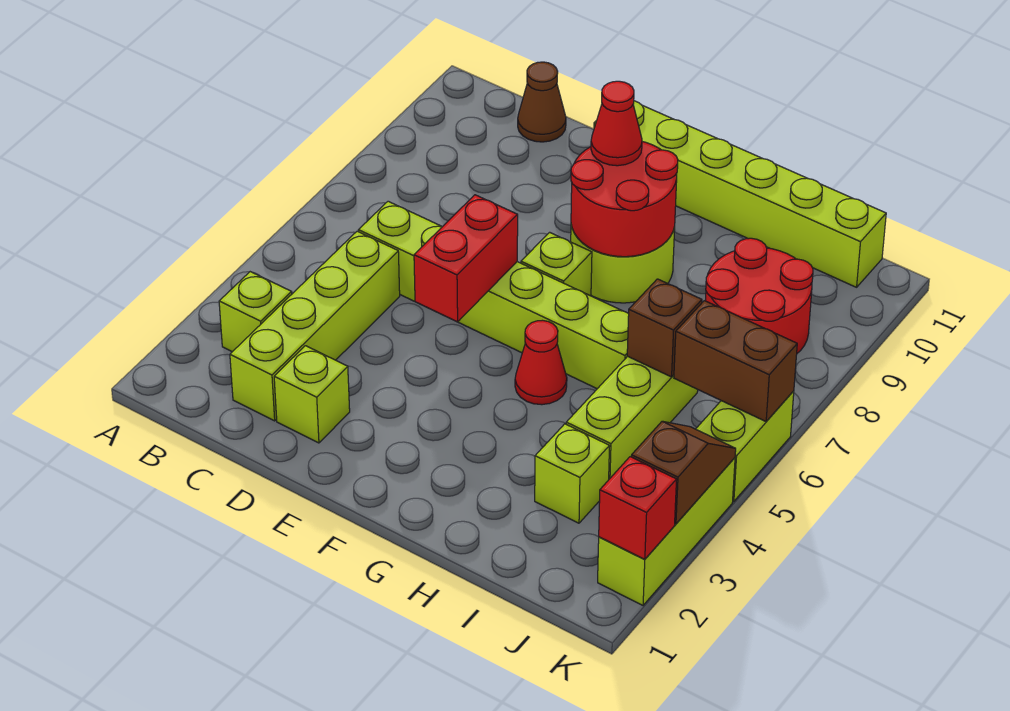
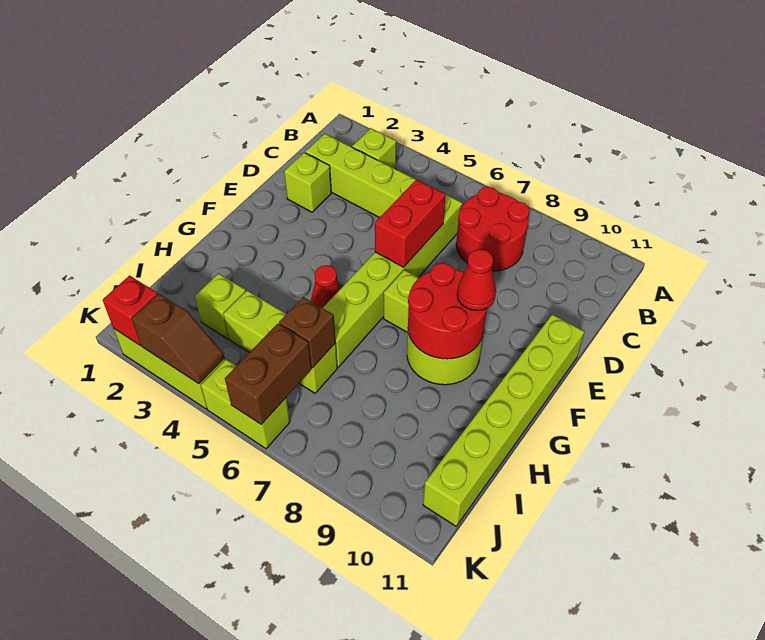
brown 1x1 cone [518,62,566,142] -> none
red 1x2 brick [414,195,518,322] -> red 1x2 brick turned to [375,179,446,267]
red 2x2 round brick [705,238,813,353] -> red 2x2 round brick moved to [456,187,530,271]

